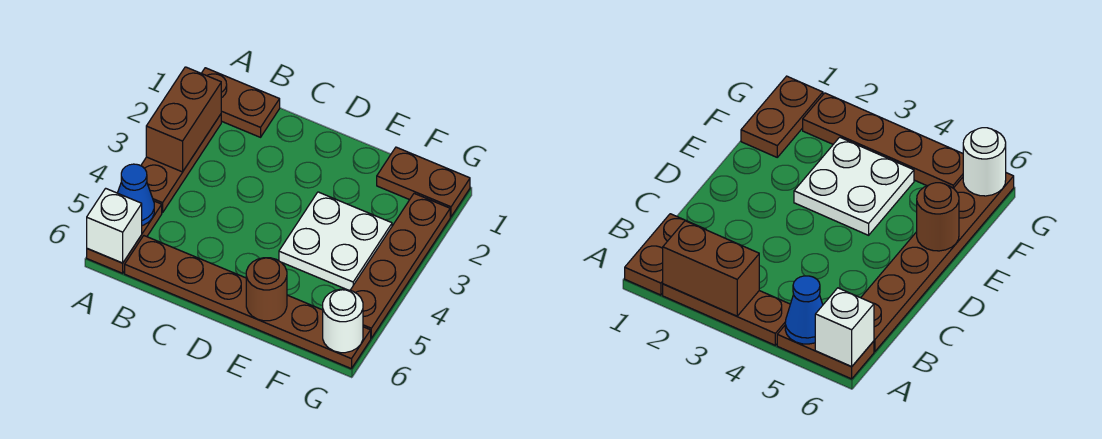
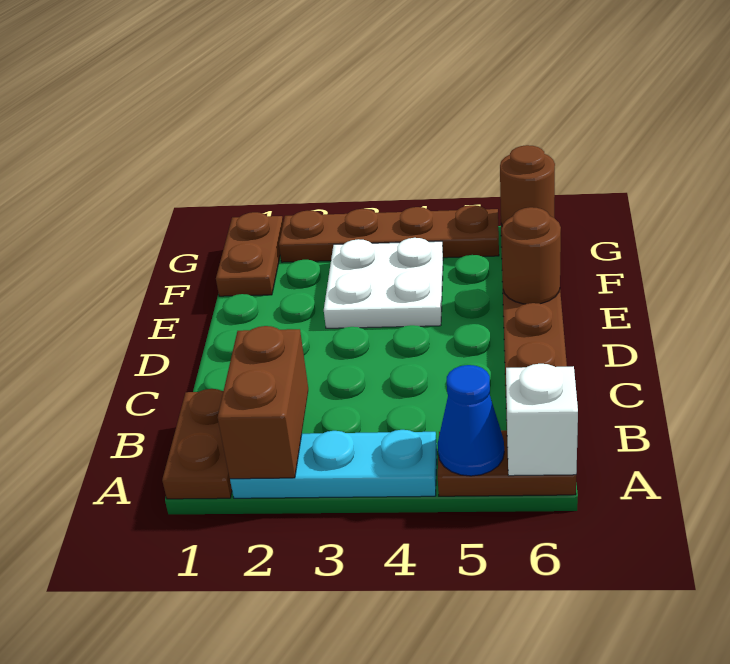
brown 1x3 plate [141,114,221,213] -> cyan 1x3 plate [230,430,437,498]
brown 1x2 brick [146,67,221,172] -> brown 1x2 brick turned to [218,326,308,479]
white 1x1 round brick [323,289,363,353] -> brown 1x1 round brick [500,145,555,226]

